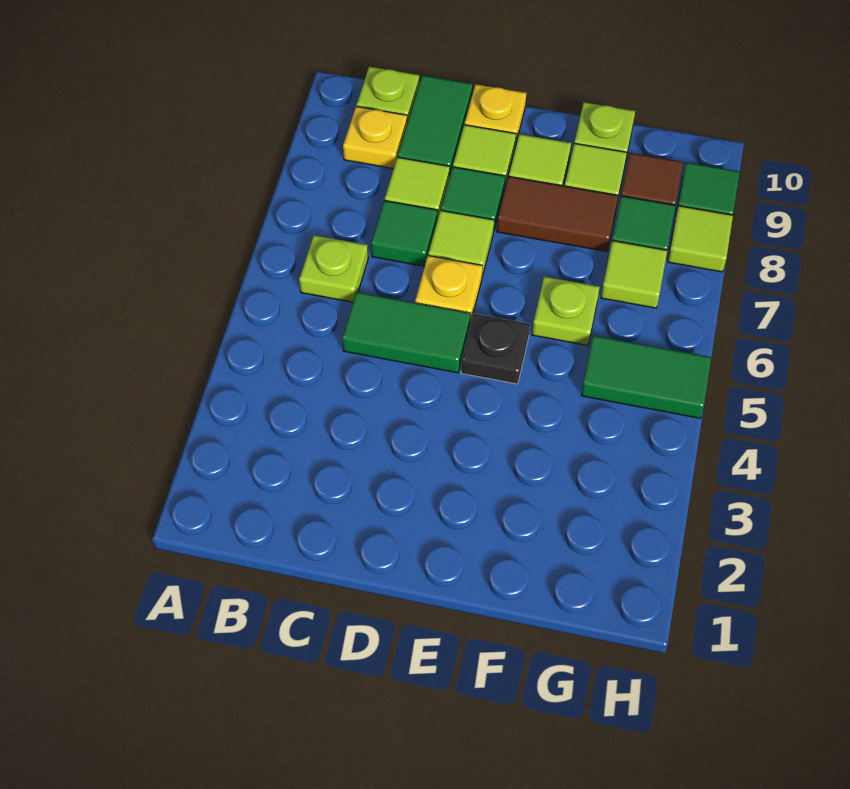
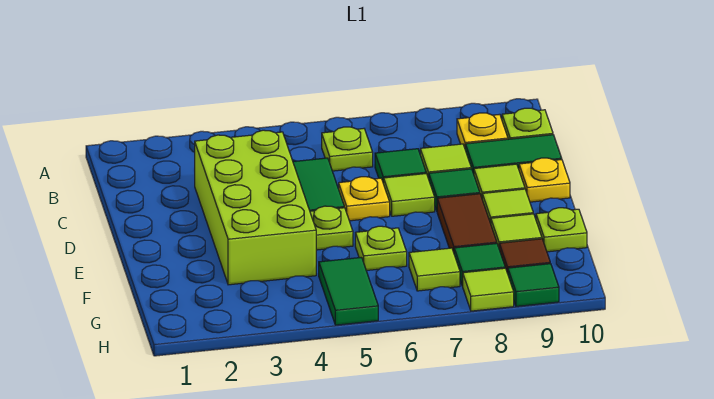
none -> lime 2x4 brick [195,130,316,285]
black 1x1 plate [461,314,530,384] -> lime 1x1 plate [310,206,353,250]

